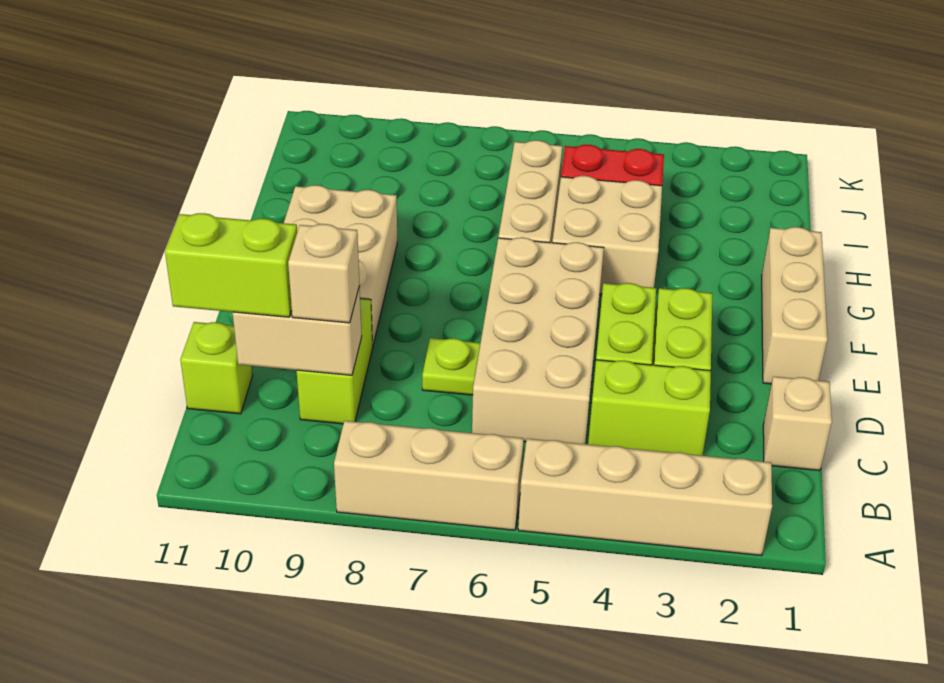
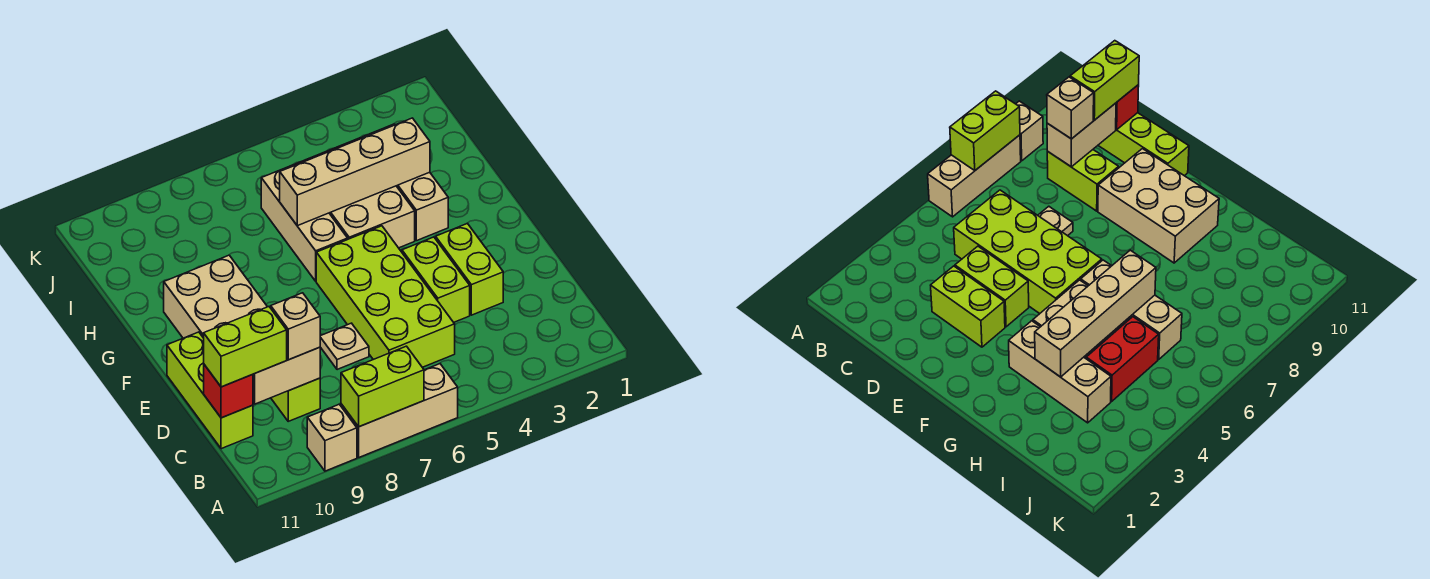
tan 1x4 brick [518,439,772,556] -> tan 1x4 brick moved to [280,118,430,226]
tan 1x1 brick [763,376,832,471] -> tan 1x1 brick moved to [307,404,357,471]
lime 1x2 brick [588,360,711,456] -> lime 1x2 brick moved to [341,346,424,427]
tan 2x4 brick [472,237,604,444] -> lime 2x4 brick [316,226,455,367]
lime 1x1 brick [180,322,253,414] -> lime 1x3 brick [167,332,253,449]
none -> red 1x1 brick [204,365,253,418]
lime 1x1 plate [422,338,480,395] -> tan 1x1 plate [320,323,369,370]
tan 1x3 brick [762,227,827,384] -> tan 1x3 brick moved to [362,124,448,241]

